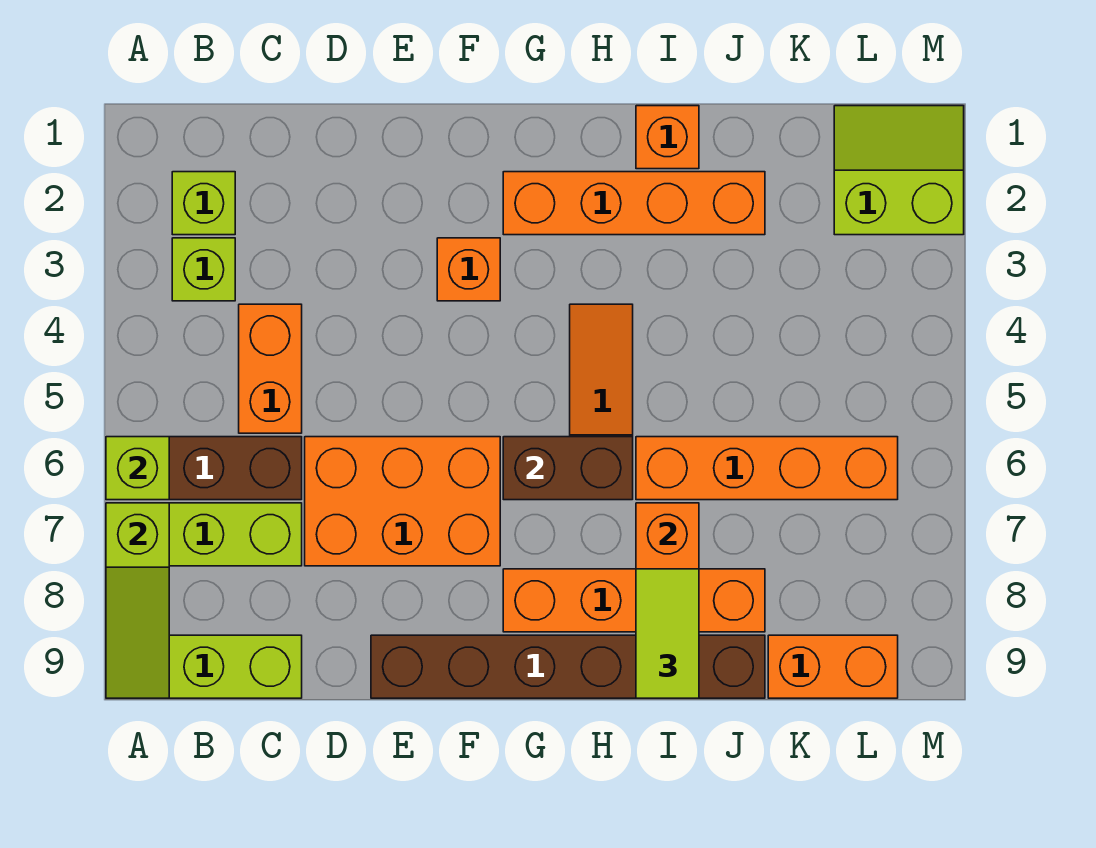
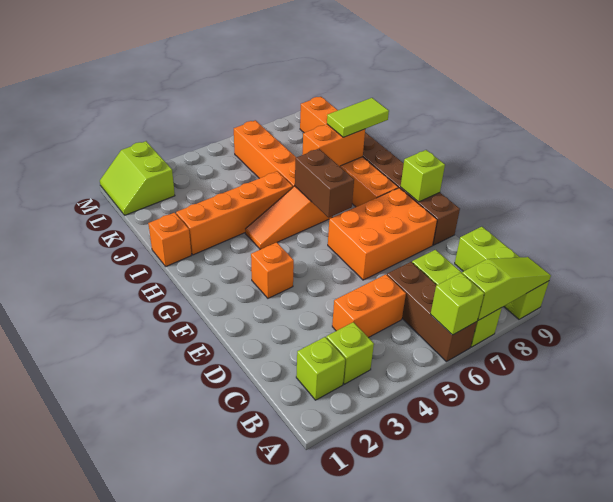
orange 2x3 brick [305,437,500,566] -> orange 2x3 brick turned to [328,188,437,280]
none -> lime 1x1 brick [401,150,445,202]
orange 1x4 brick [503,172,765,235] -> orange 1x4 brick turned to [176,171,293,255]

